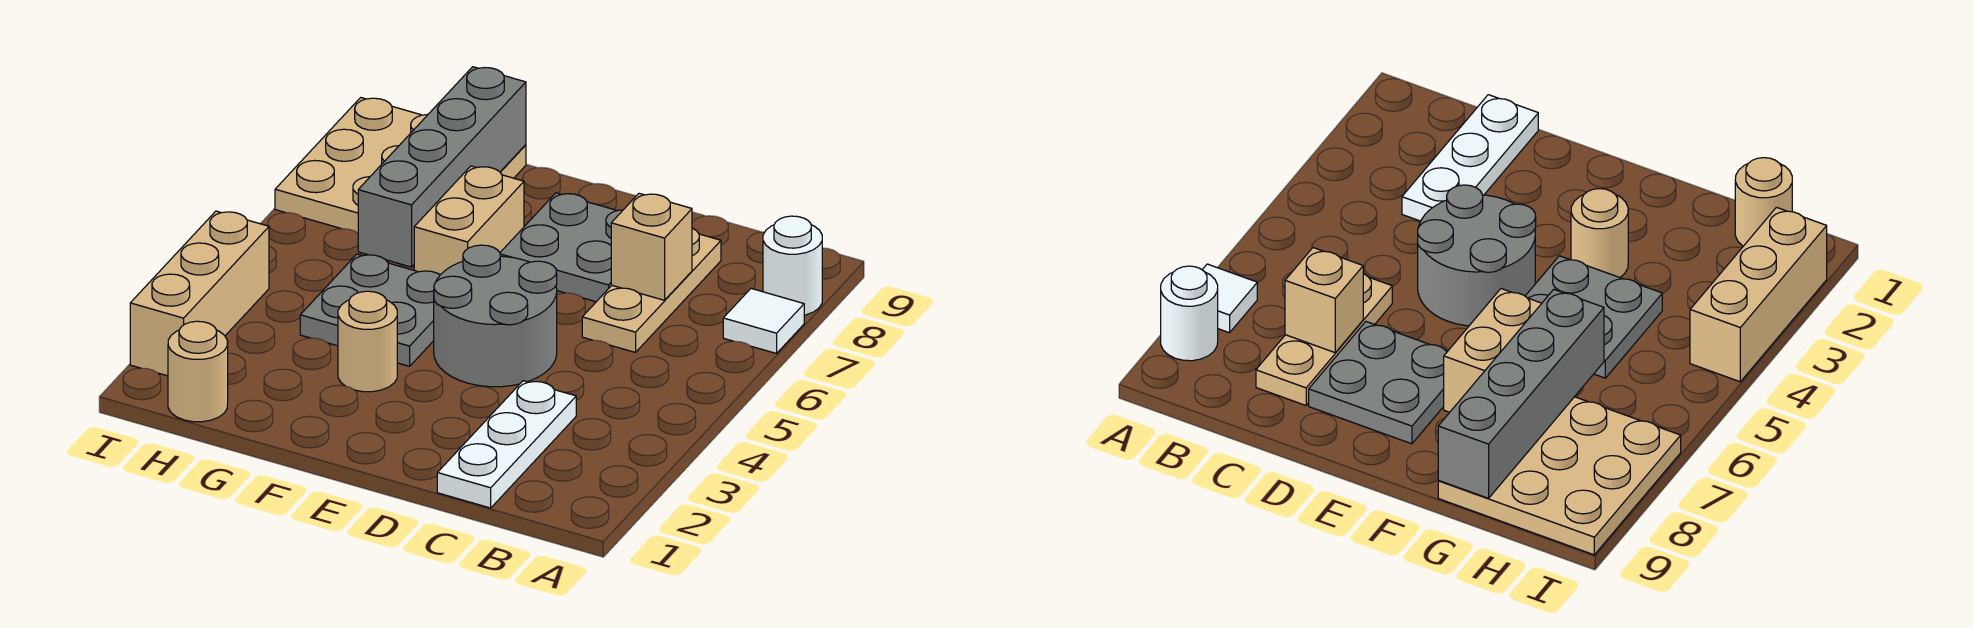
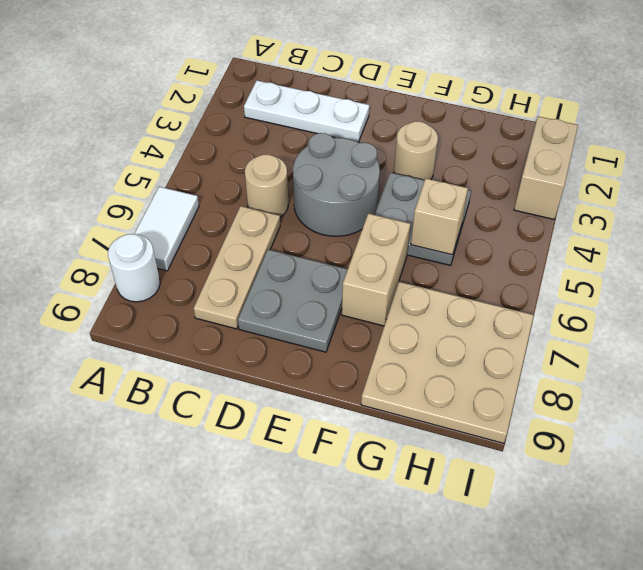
white 1x1 tile [723,289,804,354] -> white 1x2 tile [134,187,199,271]
white 1x3 plate [437,381,576,508] -> white 1x3 plate turned to [244,81,369,142]
tan 1x1 brick [611,193,692,300] -> tan 1x1 brick moved to [411,178,468,255]
grey 1x4 brick [358,67,526,267] -> none
tan 1x1 round brick [168,321,228,422] -> tan 1x1 round brick moved to [245,155,288,217]
tan 1x3 brick [130,211,269,376] -> tan 1x2 brick [514,116,578,219]

